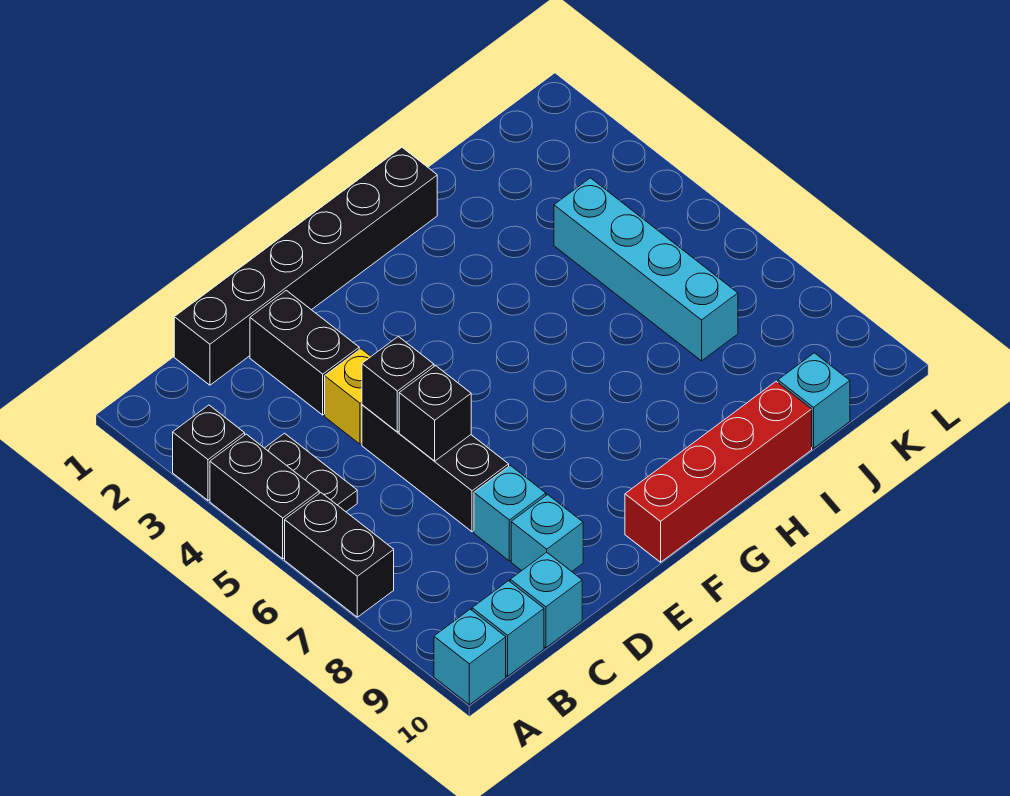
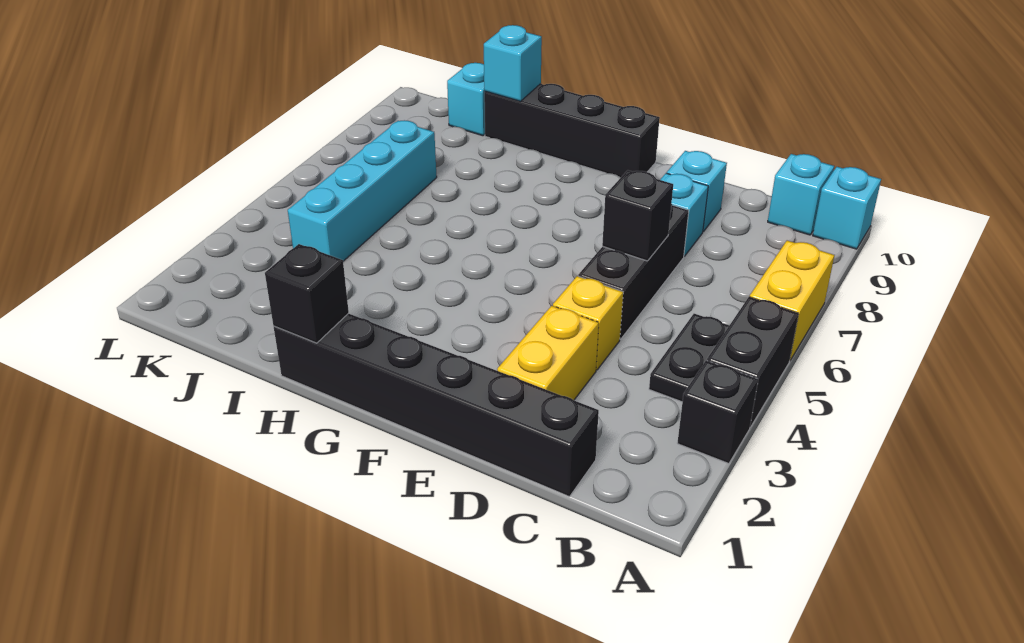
black 1x2 brick [285,493,394,617] -> yellow 1x2 brick [750,240,834,360]
cyan 1x1 brick [510,552,582,648] -> cyan 1x1 brick moved to [484,25,542,101]
black 1x2 brick [250,290,359,415] -> yellow 1x2 brick [497,306,599,400]
black 1x1 brick [362,336,434,432] -> black 1x1 brick moved to [265,244,349,343]
red 1x4 brick [625,381,812,562] -> black 1x4 brick [484,84,660,178]

